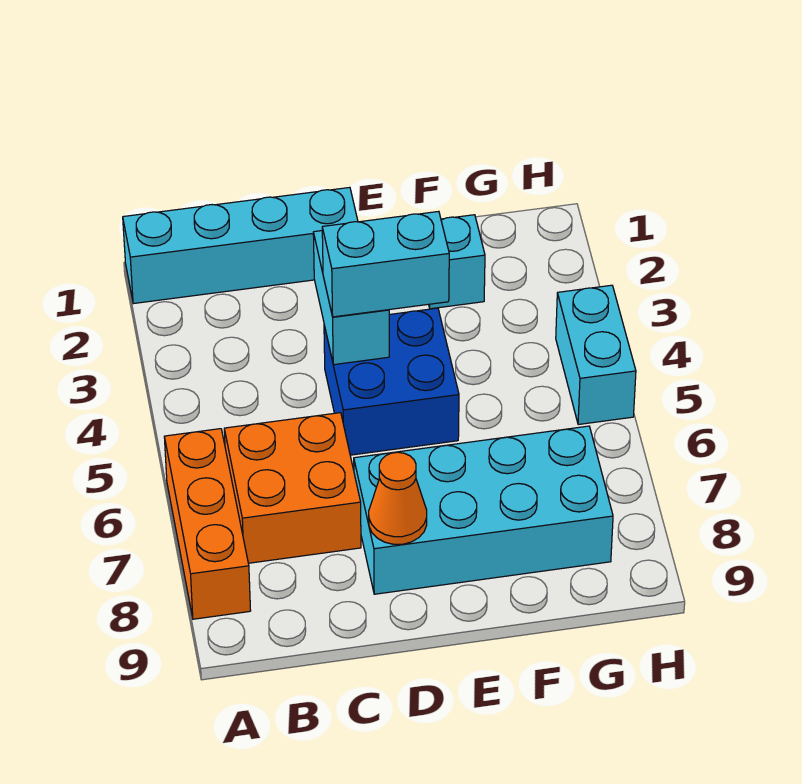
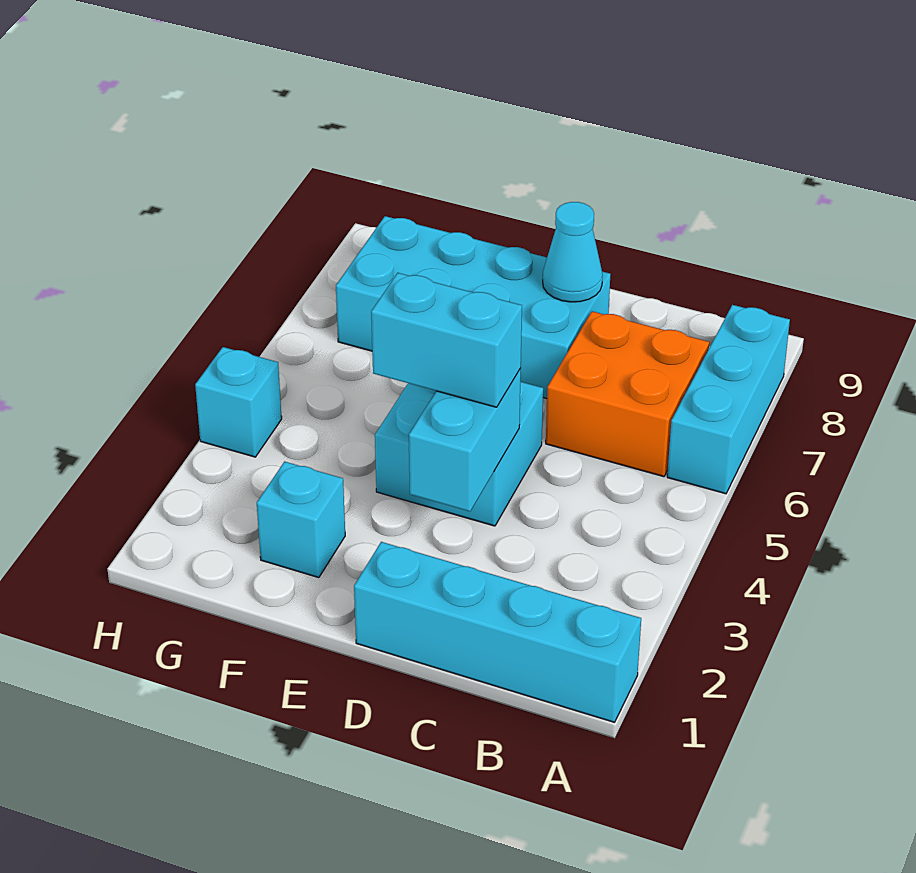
orange 1x3 brick [164,429,251,619] -> cyan 1x3 brick [667,305,790,494]
blue 2x2 brick [324,308,459,455] -> cyan 2x2 brick [375,382,543,526]
orange 1x1 cone [369,452,427,544] -> cyan 1x1 cone [543,202,603,302]
cyan 1x2 brick [556,285,636,425] -> cyan 1x1 brick [195,347,282,457]

